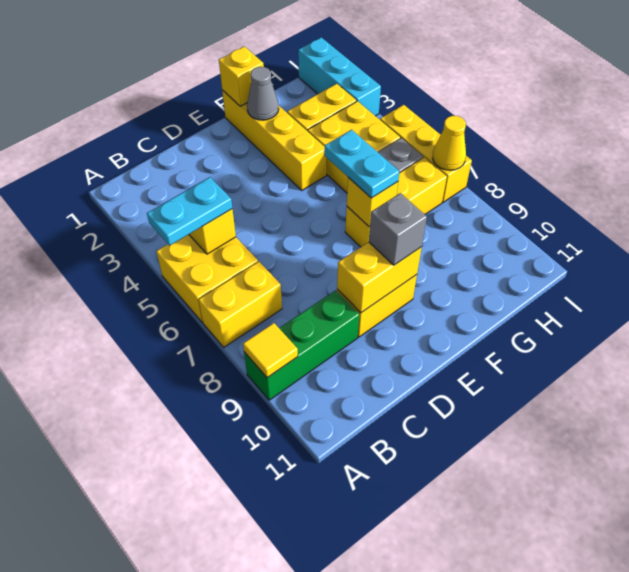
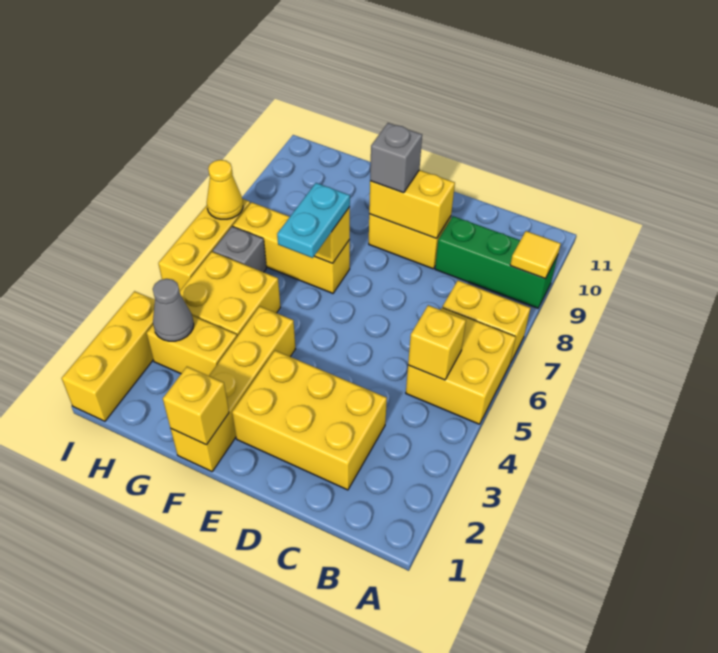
cyan 1x2 plate [147,177,232,246] -> none
none -> yellow 2x3 brick [232,351,387,490]
grey 1x1 cone [247,67,279,120] -> grey 1x1 cone moved to [153,279,194,341]
cyan 1x3 brick [298,37,381,116] -> yellow 1x3 brick [62,291,155,421]

